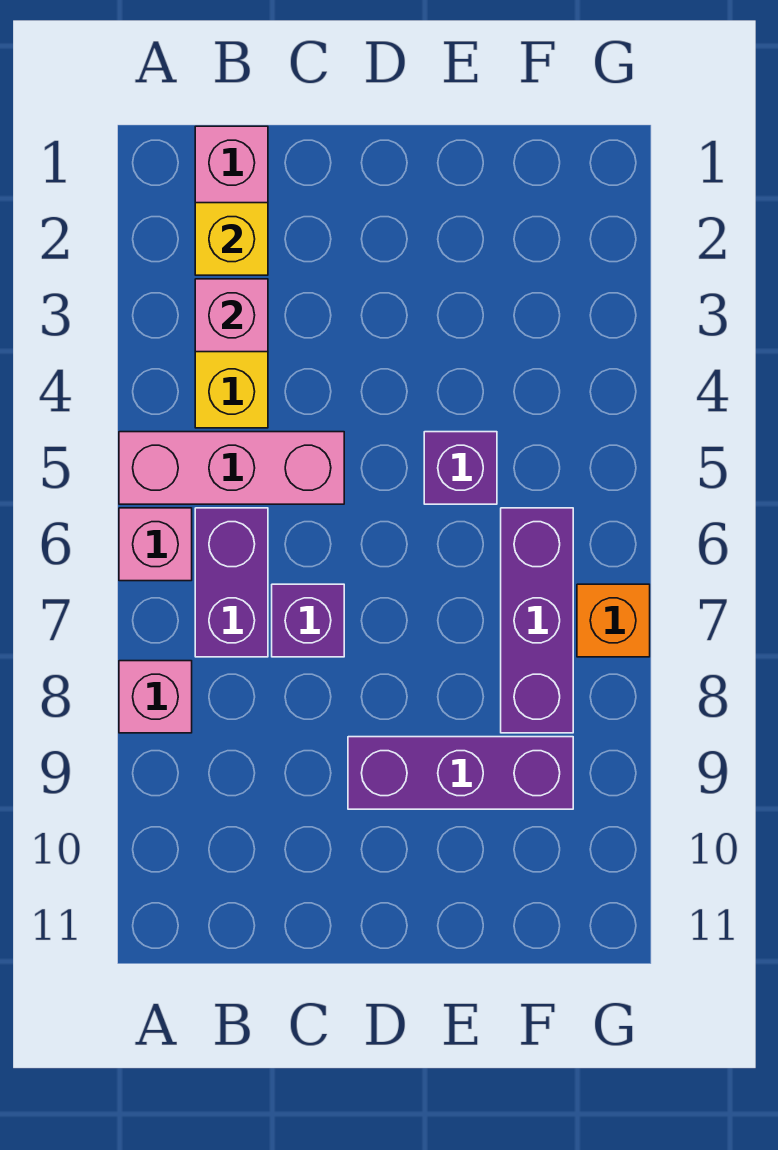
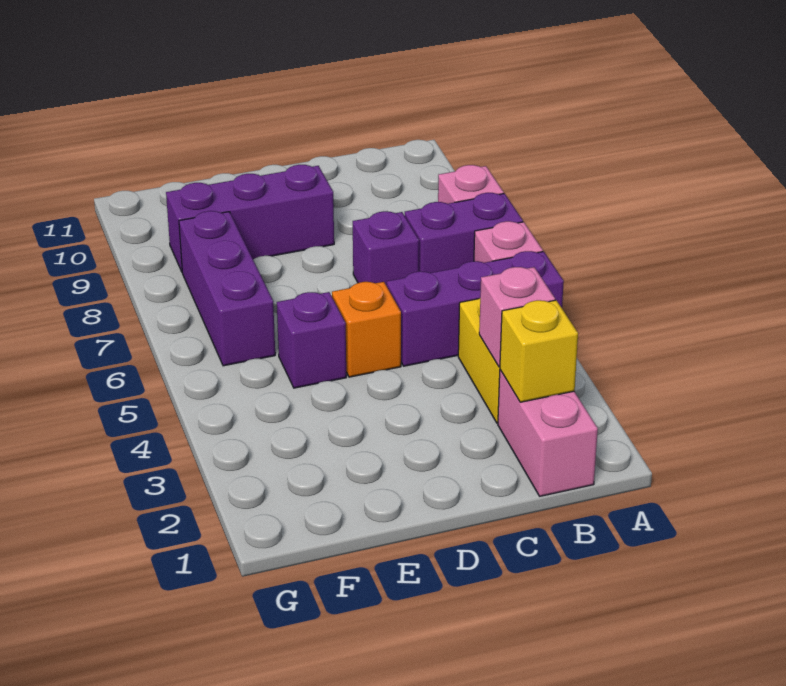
pink 1x3 brick [119,432,344,504] -> purple 1x3 brick [387,251,564,366]
purple 1x2 brick [195,508,268,657] -> purple 1x2 brick turned to [405,193,523,273]
orange 1x1 brick [577,584,650,657] -> orange 1x1 brick moved to [332,282,401,377]

